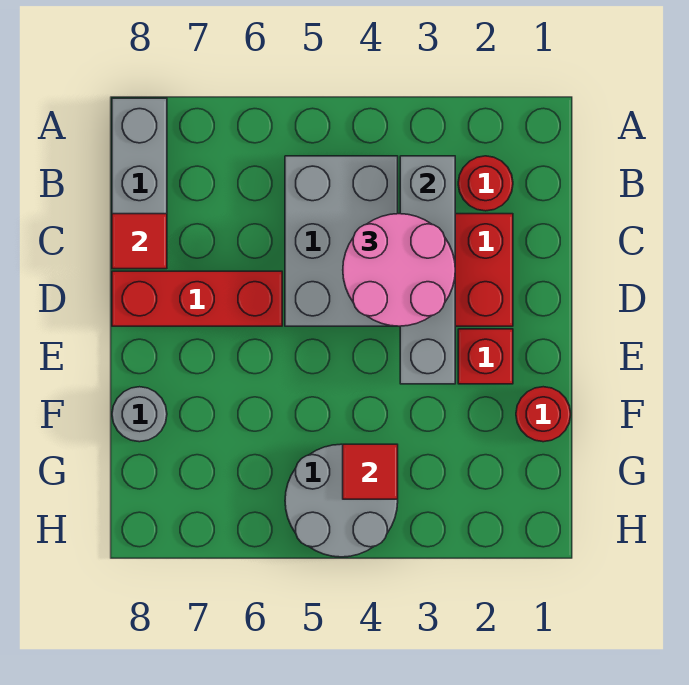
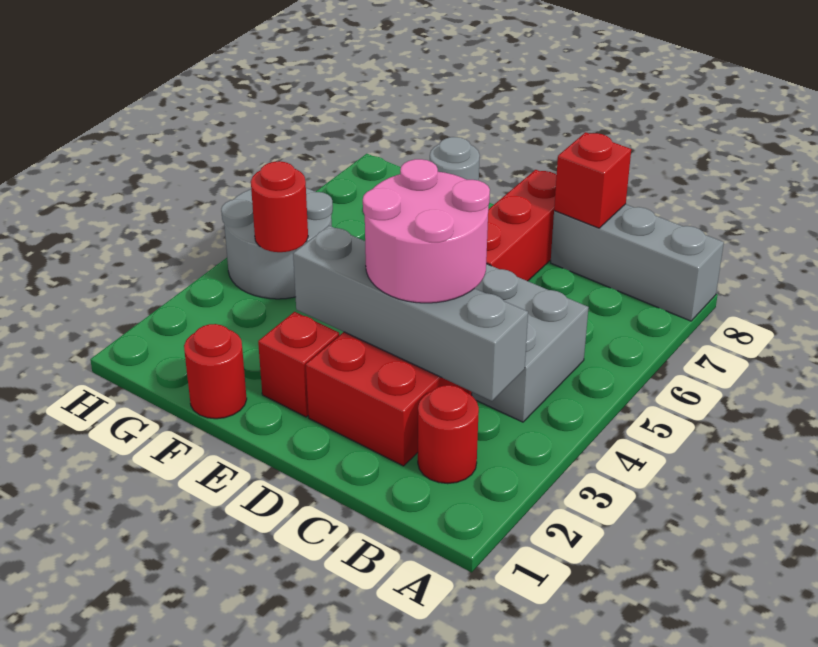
red 1x1 tile [112,214,167,269] -> red 1x1 brick [554,132,631,228]
red 1x1 tile [343,444,398,499] -> red 1x1 round brick [251,161,308,252]

